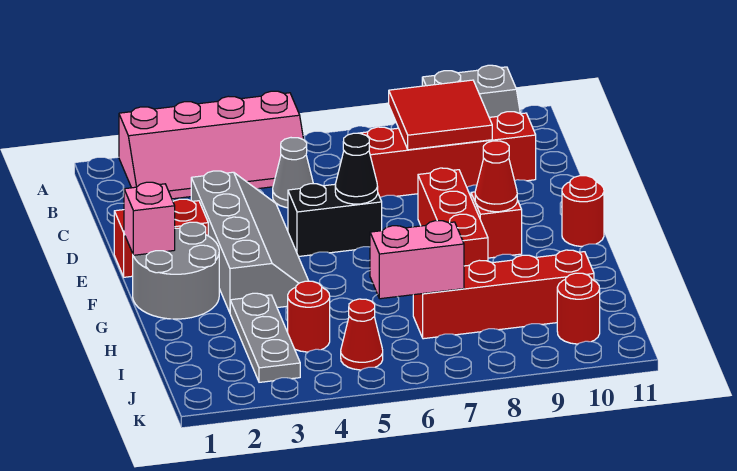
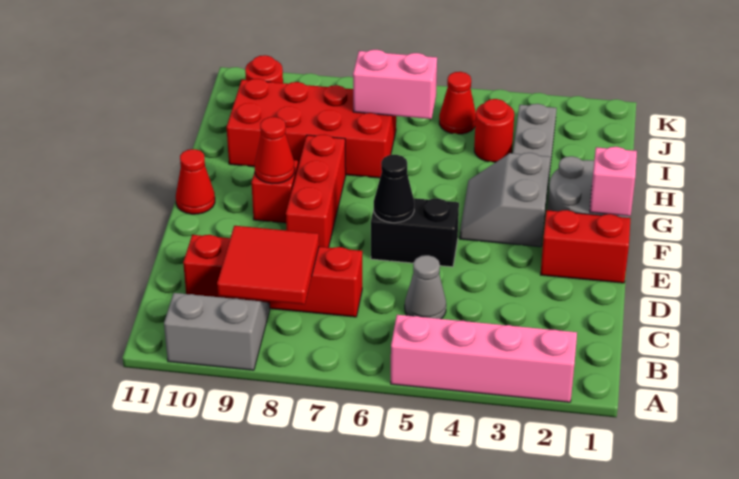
grey 2x4 slope [191,171,308,312] -> grey 2x2 slope [460,153,550,247]
red 1x1 round brick [562,176,604,246] -> red 1x1 cone [176,149,215,214]
red 1x4 brick [413,250,594,339] -> red 2x4 brick [227,79,396,178]

